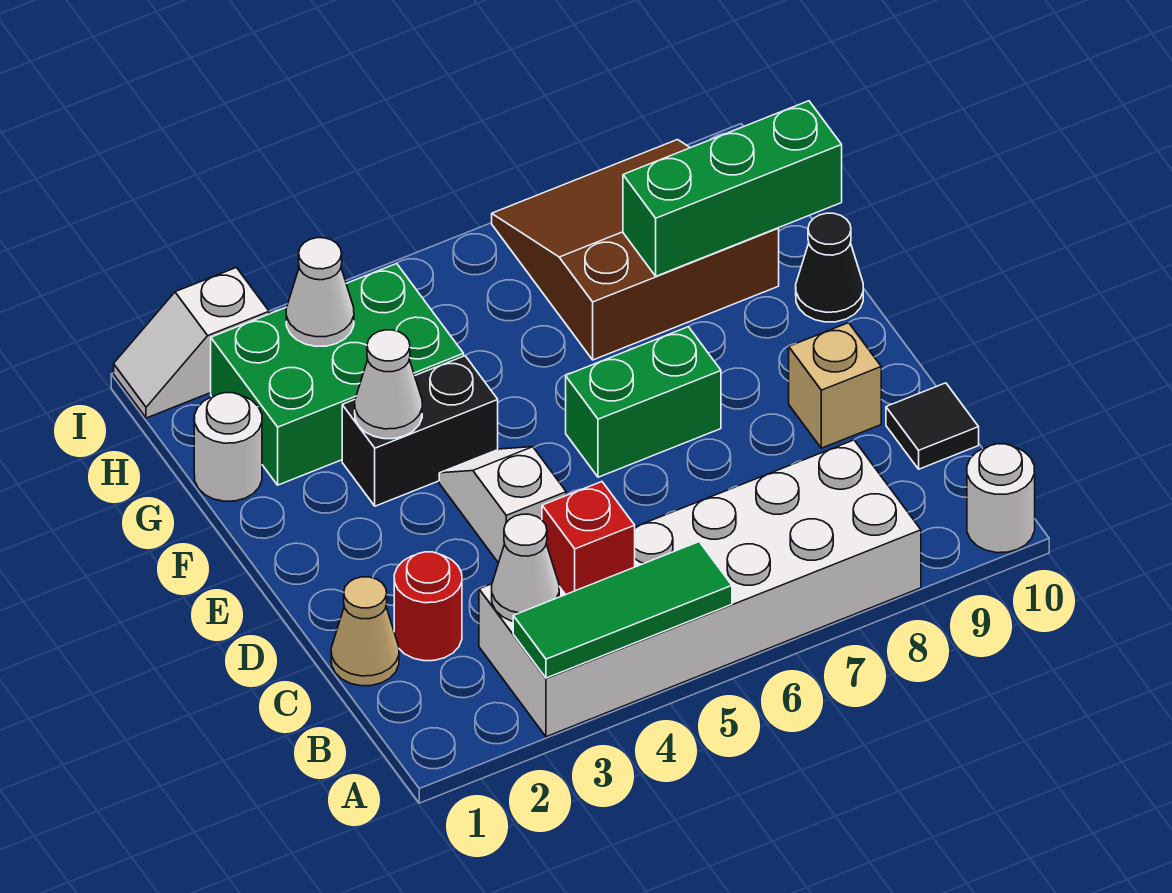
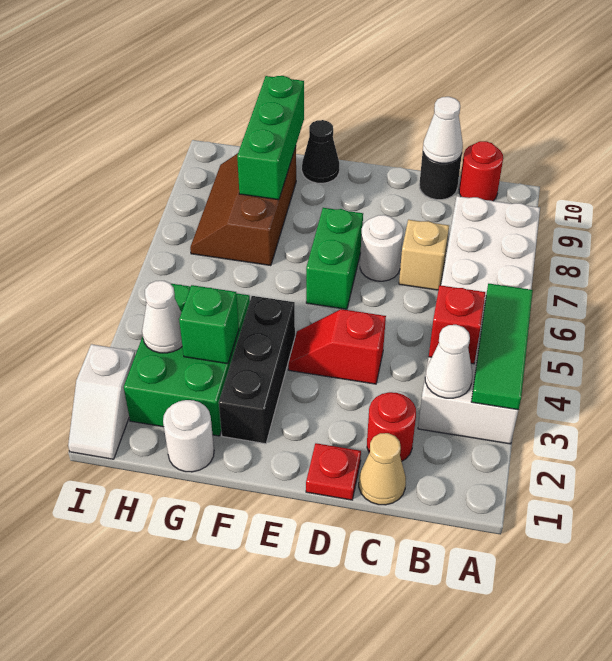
white 1x1 round brick [967,444,1035,553] -> white 1x1 round brick moved to [360,215,403,281]
none -> red 1x1 round brick [459,141,503,201]
black 1x1 tile [886,383,979,469] -> black 1x1 round brick [419,153,462,200]
none -> red 1x1 plate [306,443,361,500]
white 1x2 slope [439,447,566,563] -> red 1x2 slope [288,309,386,384]
tan 1x1 brick [789,323,881,448] -> tan 1x1 brick moved to [399,220,449,290]
black 1x2 brick [342,356,498,506] -> black 1x3 brick [219,296,295,444]
white 1x1 cone [355,330,422,439] -> white 1x1 cone moved to [423,97,463,163]
none -> green 1x1 brick [179,285,239,364]
brown 3x3 slope [492,140,779,360] -> brown 2x3 slope [190,147,296,266]

